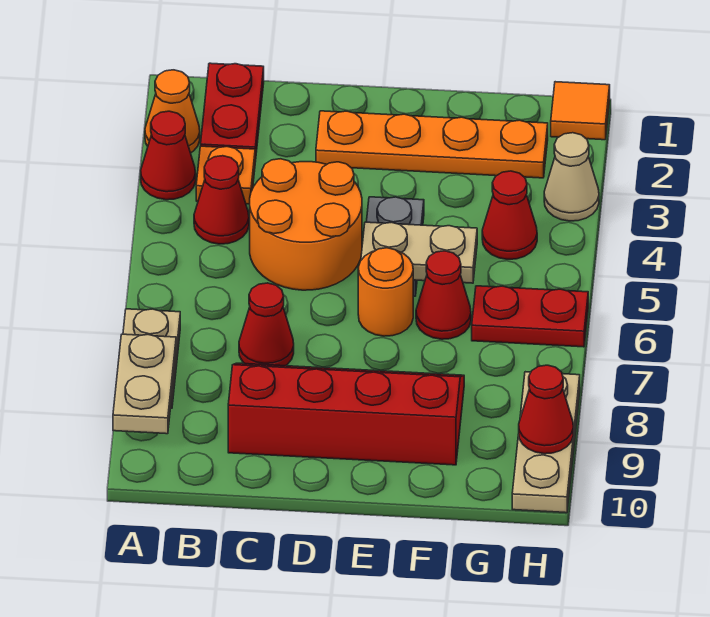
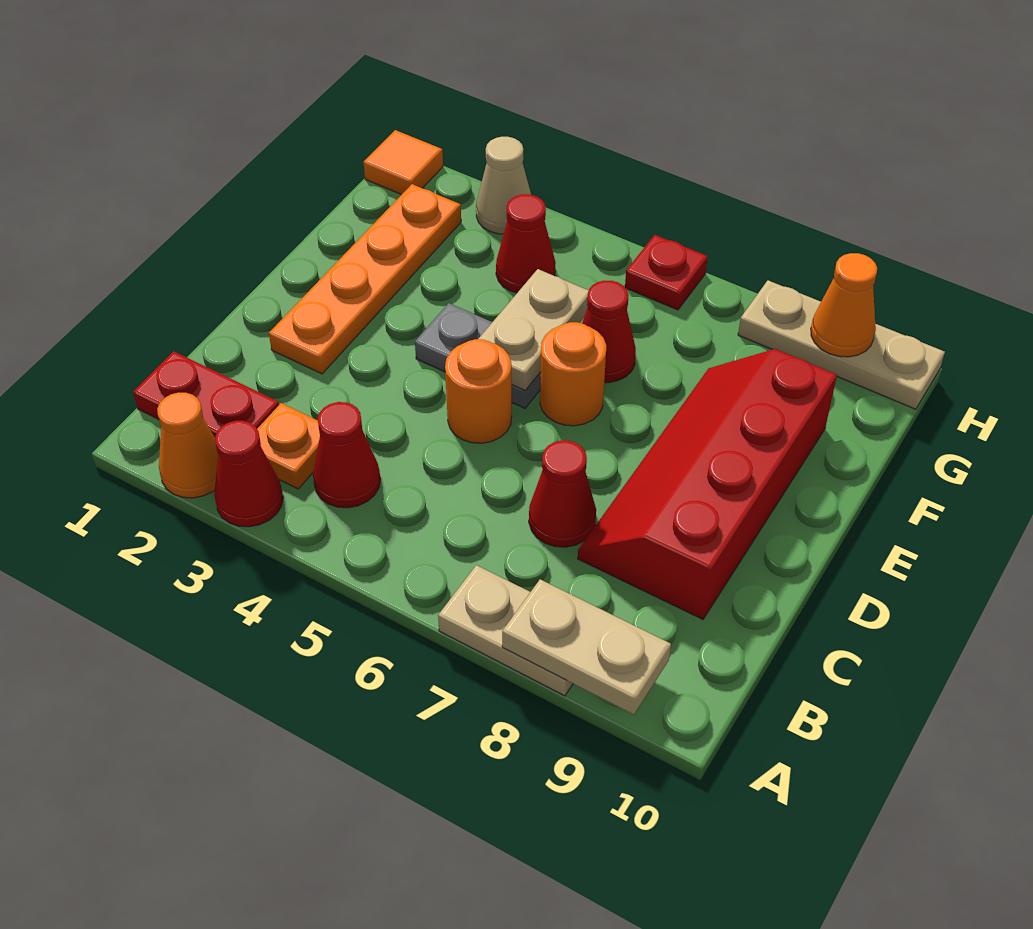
orange 2x2 round brick [250,159,362,290] -> orange 1x1 round brick [445,339,512,443]
red 1x2 plate [472,286,588,347] -> red 1x1 plate [625,235,708,310]
red 1x1 cone [519,365,573,454] -> orange 1x1 cone [811,253,877,357]

